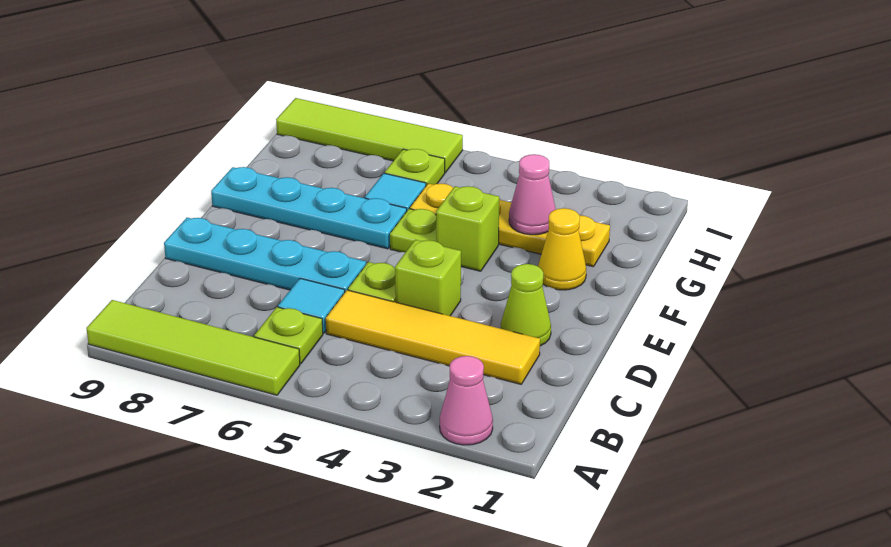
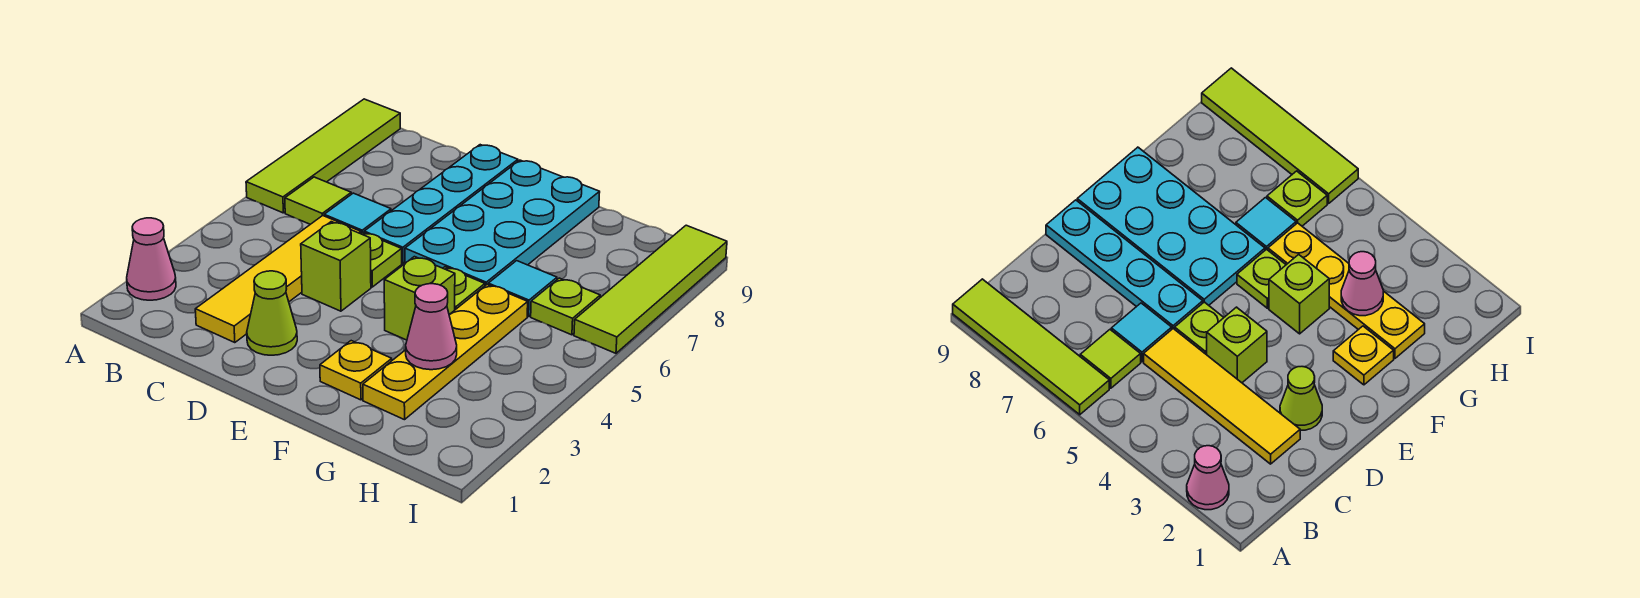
lime 1x1 plate [254,307,323,364] -> lime 1x1 tile [285,177,351,224]
yellow 1x1 cone [538,208,586,290] -> yellow 1x1 plate [320,341,392,400]
cyan 1x4 plate [211,167,407,249] -> cyan 2x4 plate [405,160,600,286]

